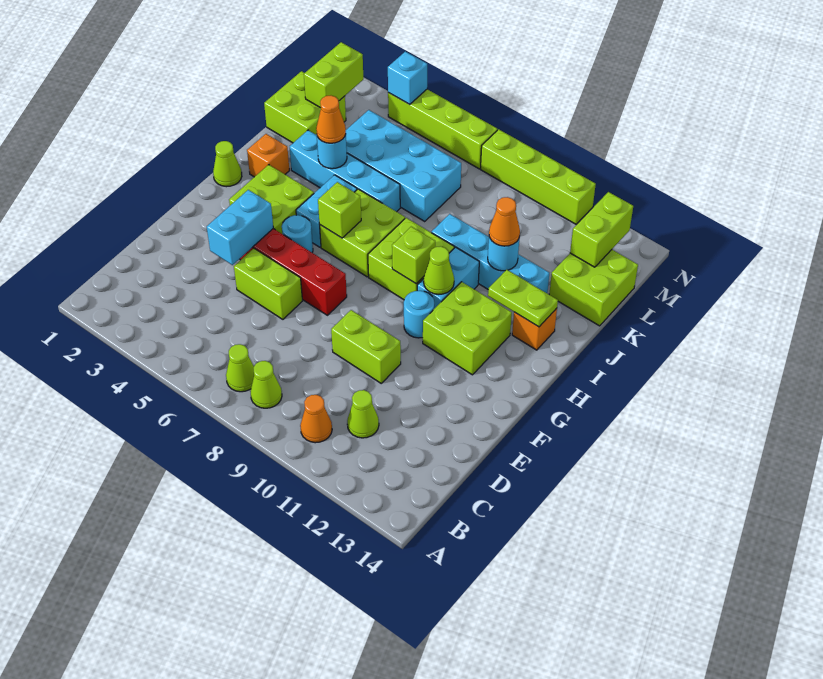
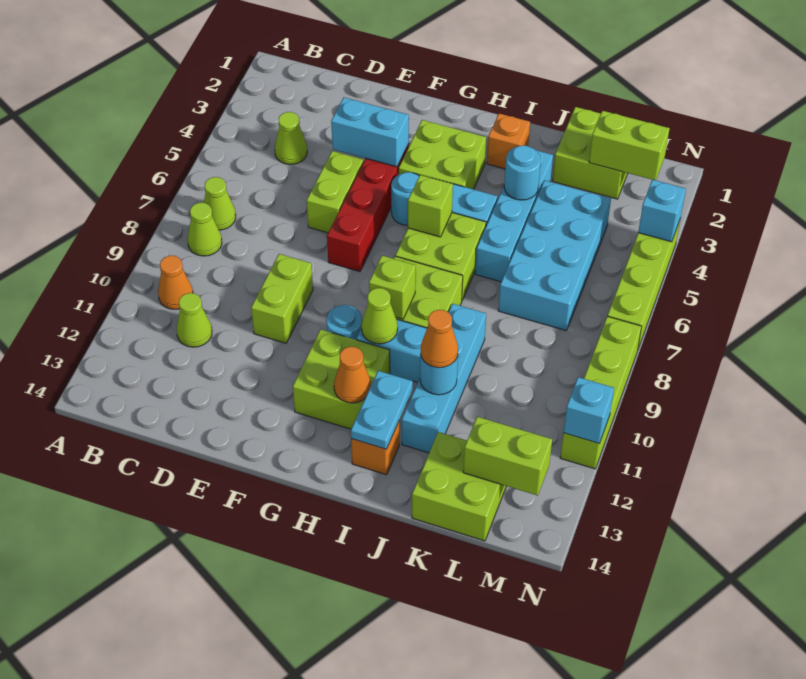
lime 1x1 cone [213,141,242,187] -> lime 1x1 cone moved to [275,112,307,165]
lime 1x2 plate [488,270,558,327] -> cyan 1x2 plate [351,371,413,449]
orange 1x1 cone [316,96,346,143] -> orange 1x1 cone moved to [334,347,371,403]
none -> cyan 1x1 brick [563,377,614,443]

